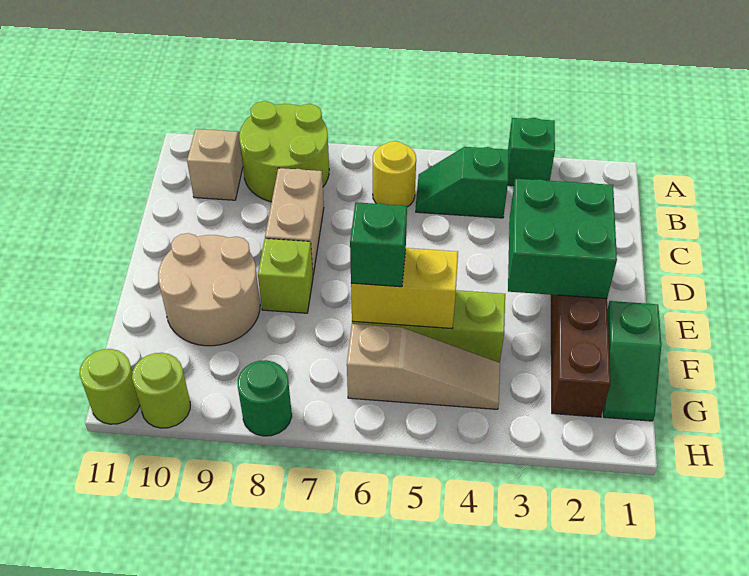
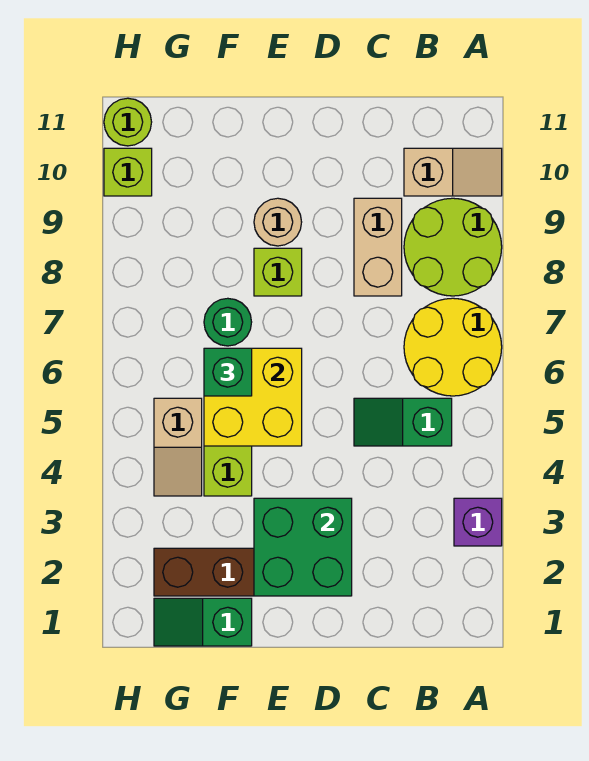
green 1x1 brick [508,118,555,186] -> purple 1x1 brick [454,498,502,546]
green 1x2 slope [416,147,509,218] -> green 1x2 slope turned to [354,398,452,446]
yellow 1x1 round brick [373,141,416,207] -> yellow 2x2 round brick [404,298,502,396]
tan 1x2 brick [265,168,324,275] -> tan 1x2 brick turned to [354,198,402,296]
tan 2x2 round brick [158,233,260,346] -> tan 1x1 round brick [254,198,302,246]
yellow 1x2 brick [351,248,458,328] -> yellow 2x2 brick [204,348,302,446]
tan 1x3 slope [347,324,500,409] -> tan 1x2 slope [154,398,202,496]
green 1x1 round brick [238,360,292,436] -> green 1x1 round brick moved to [204,298,252,346]
lime 1x1 round brick [132,353,190,428] -> lime 1x1 brick [104,148,152,196]

